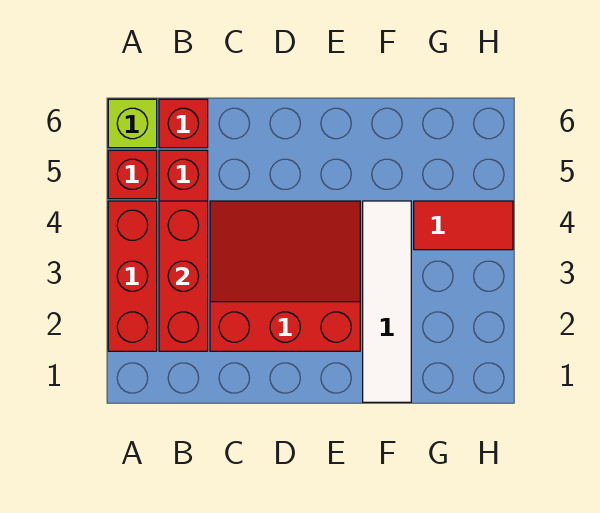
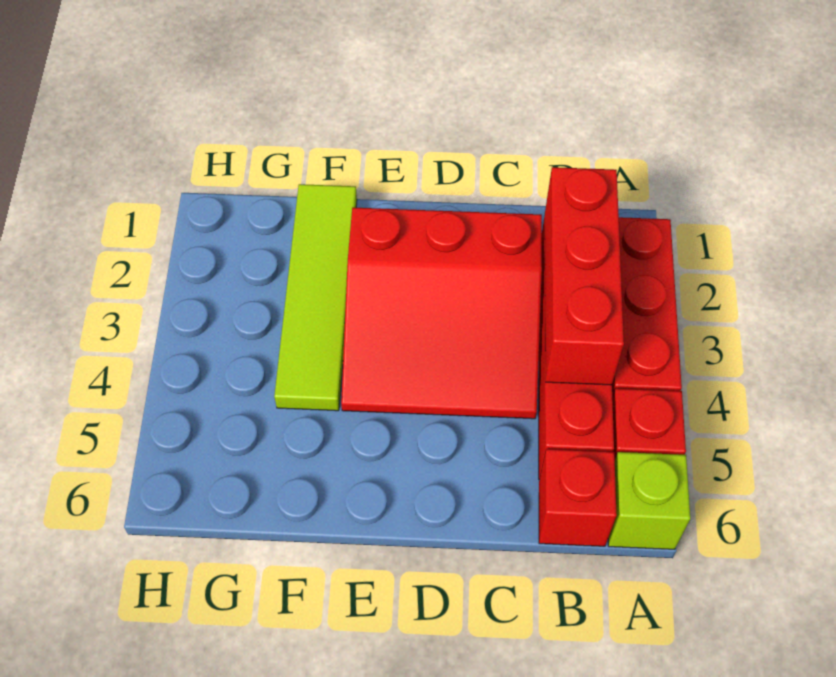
white 1x4 tile [363,201,411,402] -> lime 1x4 tile [274,184,357,411]
red 1x2 tile [414,201,513,250] -> none

